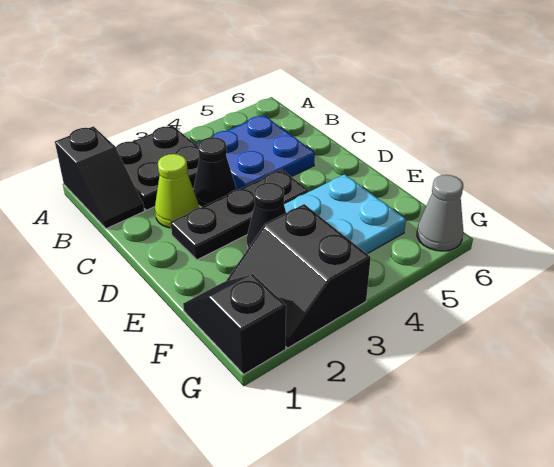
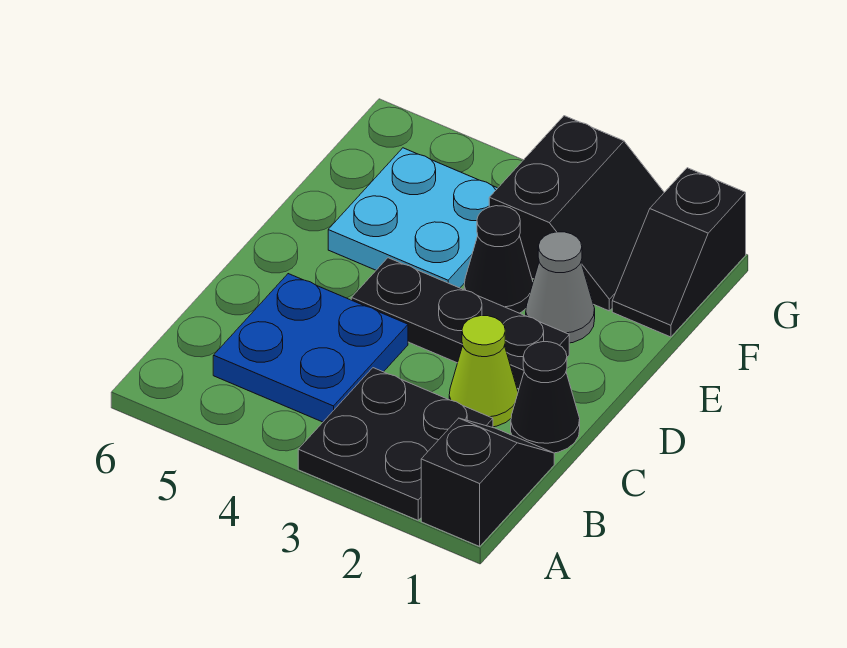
black 1x1 cone [194,137,236,207] -> black 1x1 cone moved to [511,342,580,453]
grey 1x1 cone [417,175,463,251] -> grey 1x1 cone moved to [526,232,595,343]

